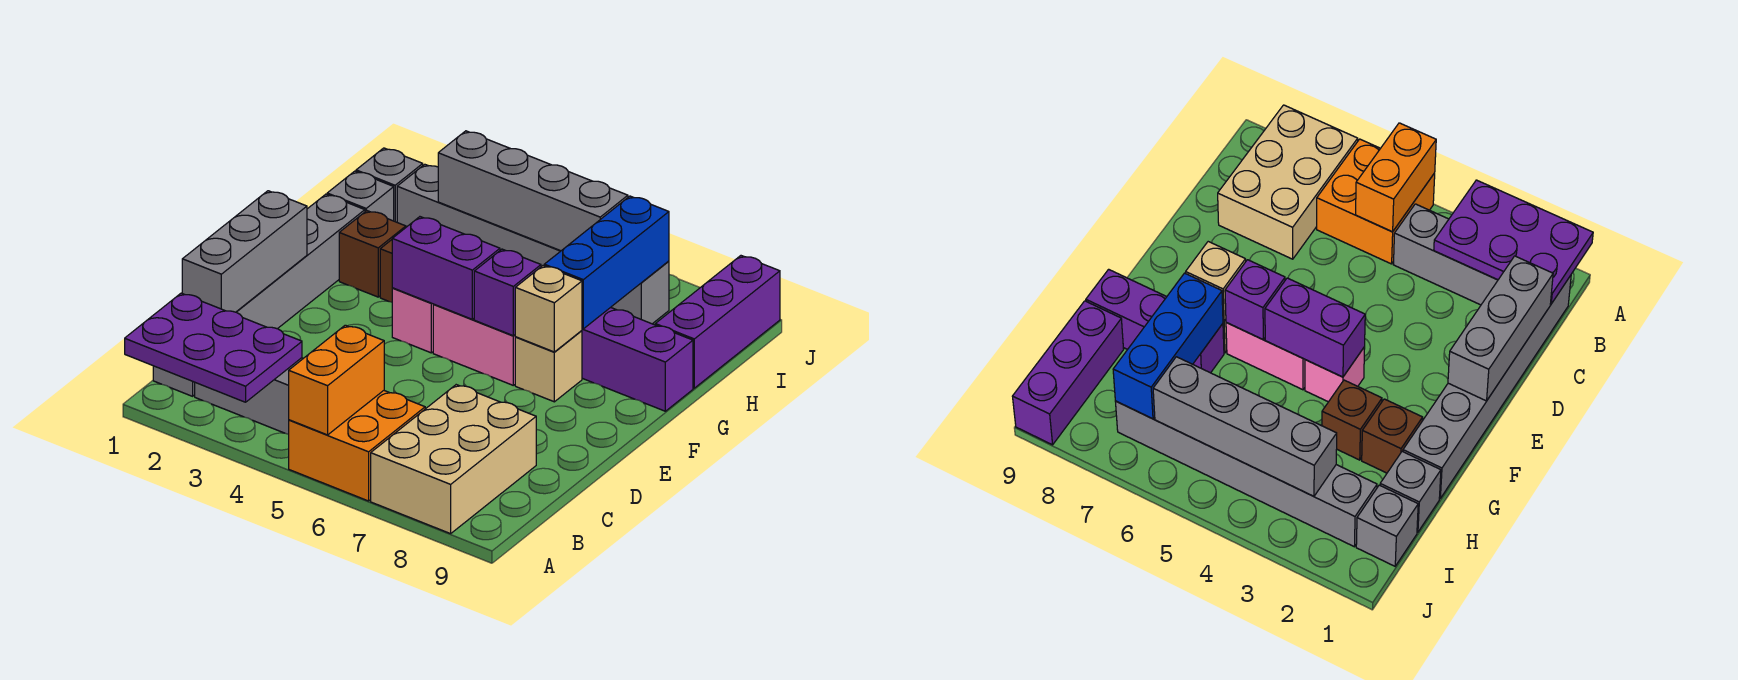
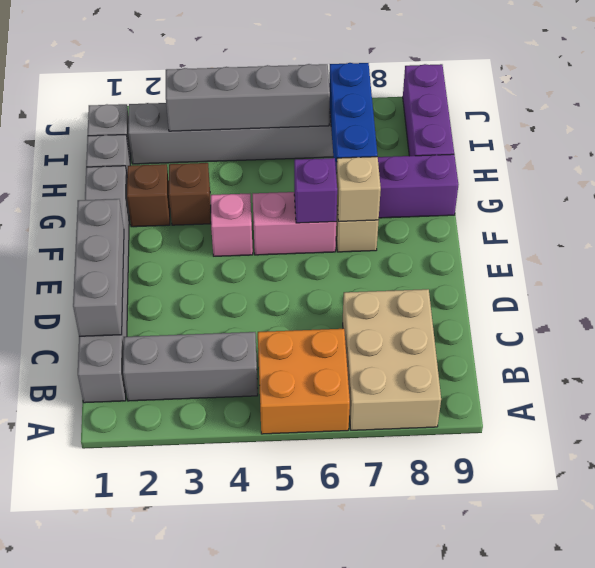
purple 2x3 plate [125,293,302,402] -> none
orange 1x2 brick [289,325,384,435] -> none
purple 1x2 brick [392,217,500,319] -> none

